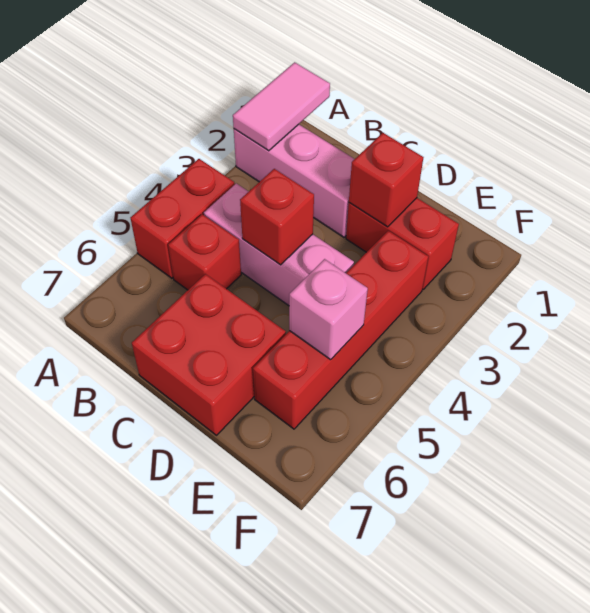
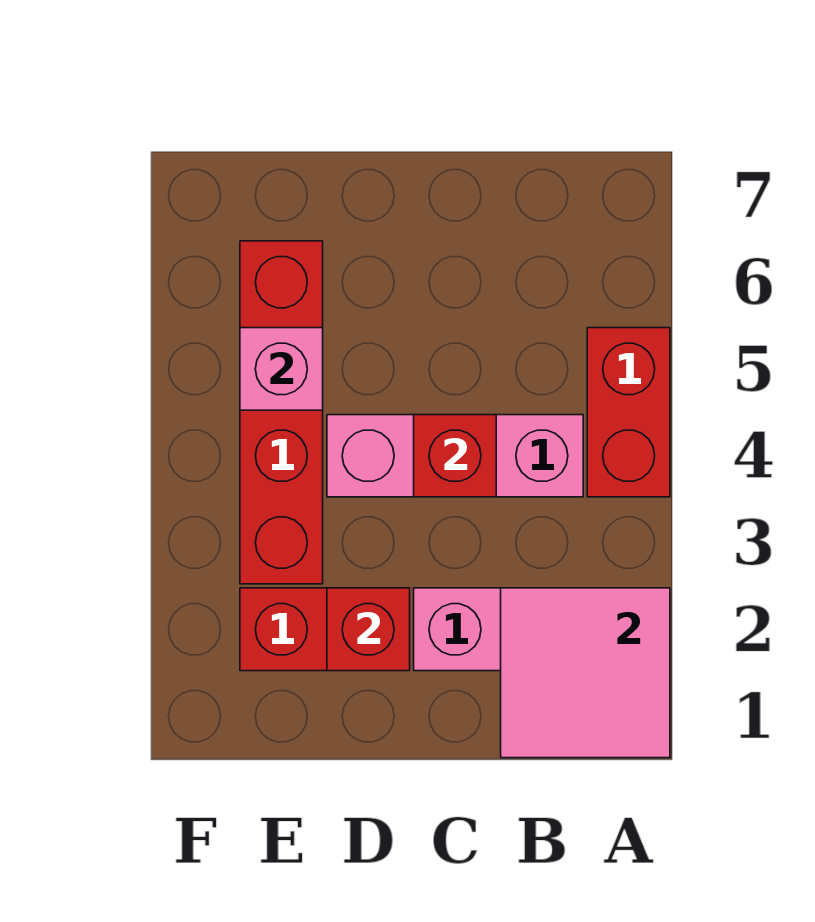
pink 1x2 tile [233,62,330,151] -> pink 2x2 tile [501,588,670,758]
red 1x1 brick [168,214,241,290] -> none
red 2x2 brick [132,274,286,435] -> none

